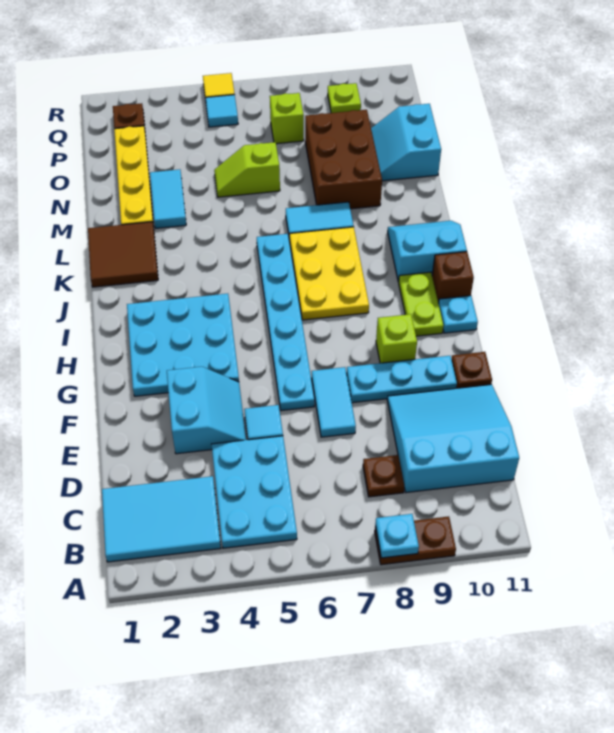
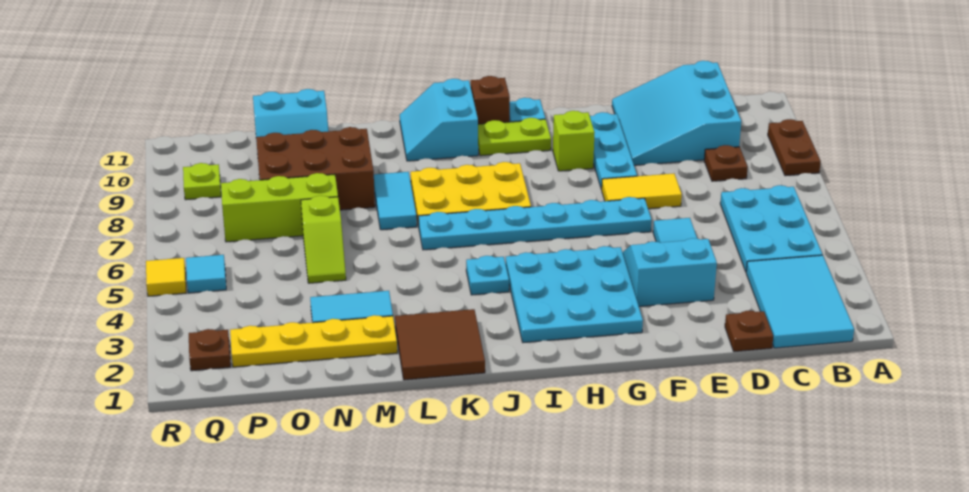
cyan 1x1 plate [375,514,419,558] -> cyan 1x1 plate moved to [466,256,509,295]
cyan 2x3 plate [212,436,297,548] -> cyan 2x3 plate turned to [720,185,822,272]
cyan 1x2 tile [312,367,356,437] -> yellow 1x2 tile [601,173,682,209]
brown 1x1 plate [452,352,492,388] -> brown 1x1 plate moved to [725,311,773,352]
lime 1x1 brick [270,93,304,144] -> lime 1x3 brick [221,173,338,242]

